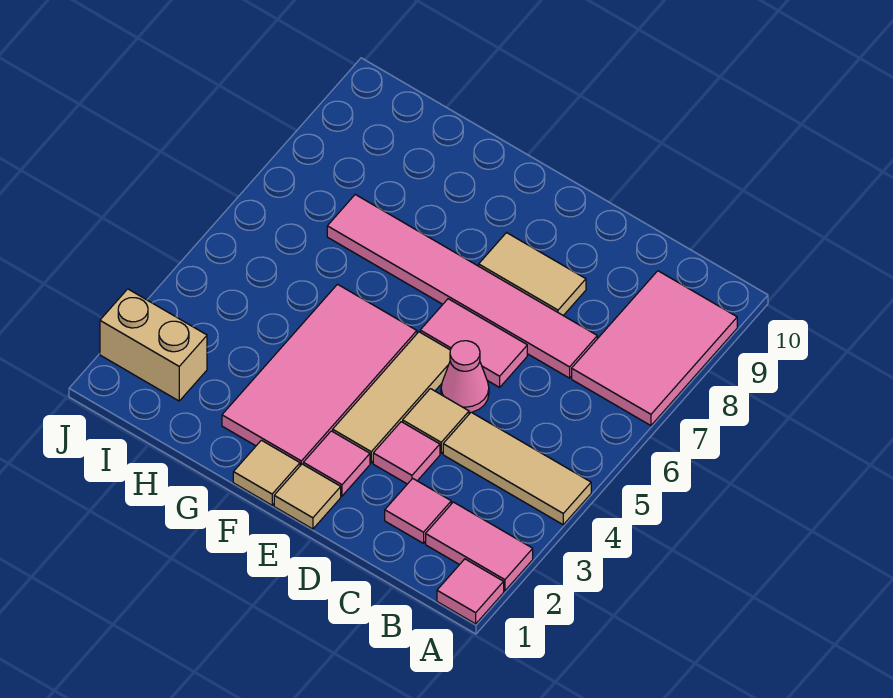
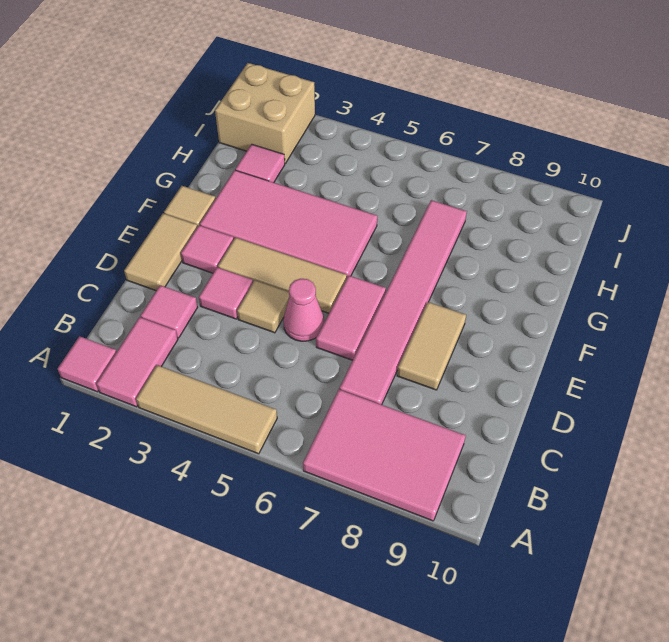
tan 1x3 tile [443,412,591,525] -> tan 1x3 tile turned to [136,365,277,454]
tan 1x1 tile [274,464,341,529] -> tan 1x2 tile [124,213,197,291]
none -> pink 1x1 tile [235,144,285,183]
tan 1x2 brick [100,289,207,401] -> tan 2x2 brick [215,63,315,163]

